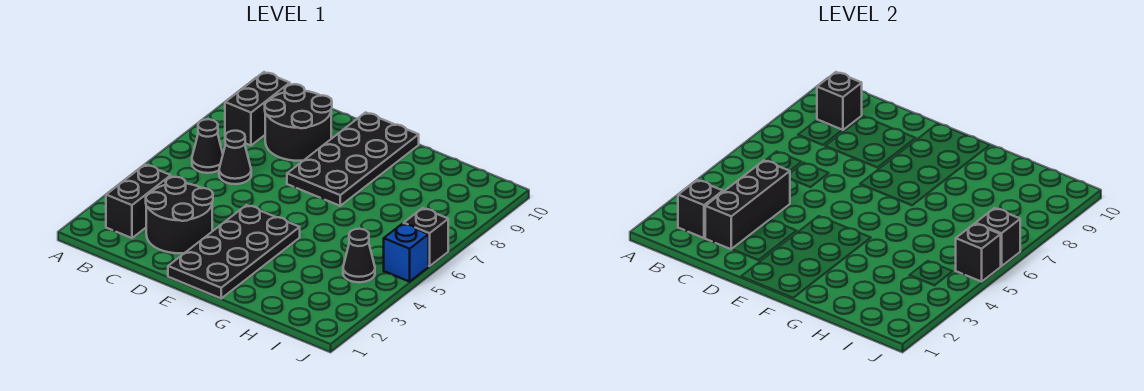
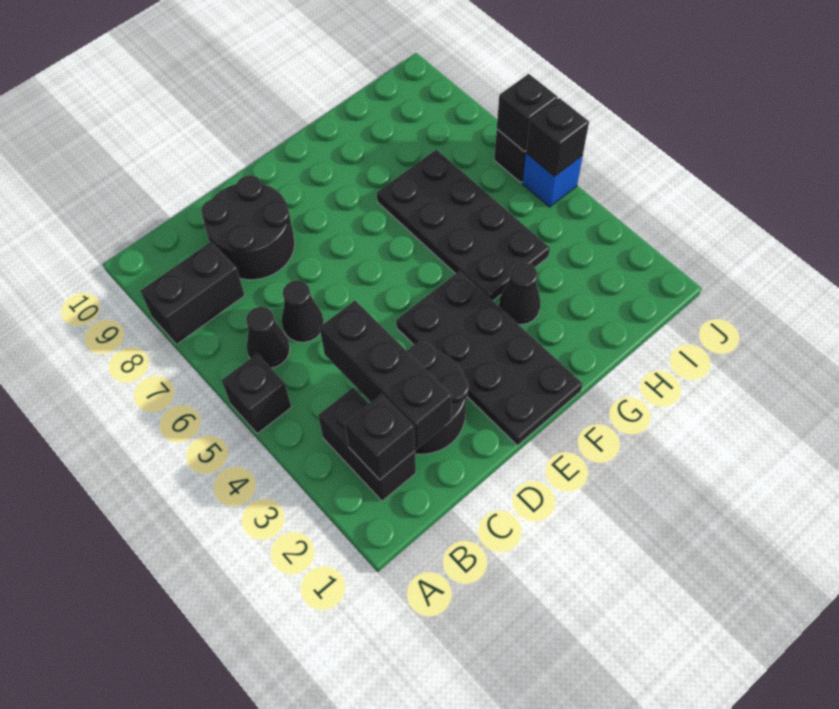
black 1x2 brick [225,72,290,145] -> black 1x2 brick turned to [141,242,245,344]
black 1x1 brick [817,72,862,130] -> black 1x1 brick moved to [222,354,291,434]
black 2x4 plate [287,113,419,206] -> black 2x4 plate moved to [377,150,550,301]
black 1x1 cone [343,229,375,282] -> black 1x1 cone moved to [499,263,540,324]

